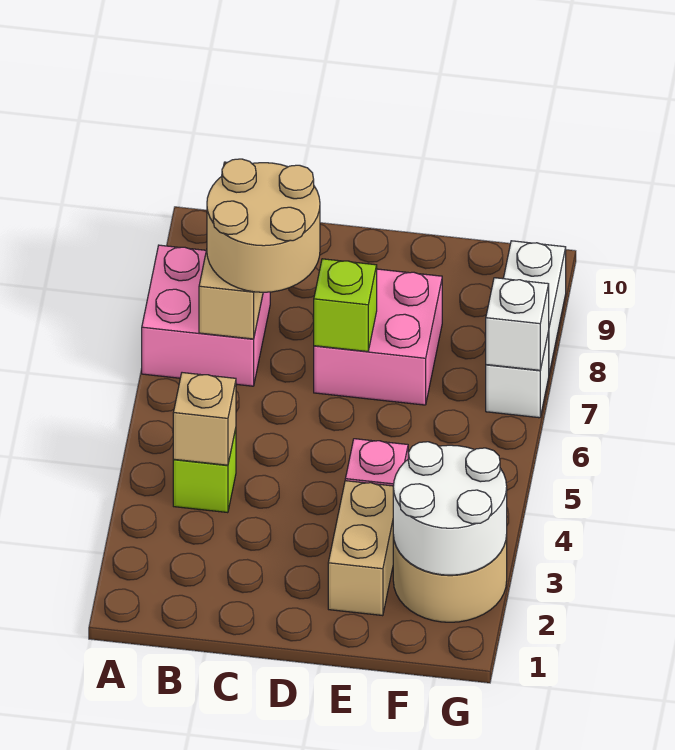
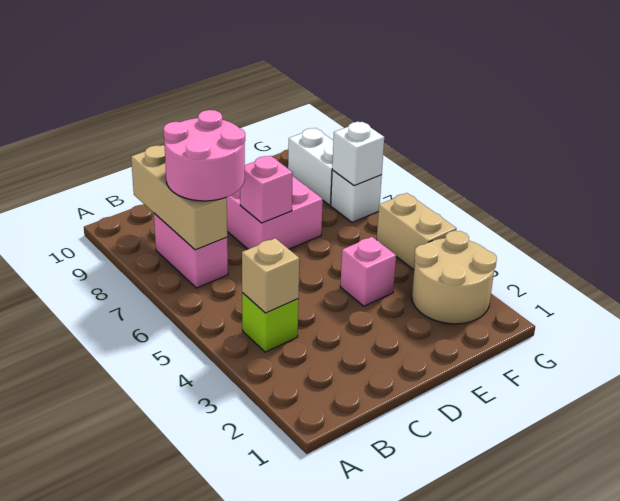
pink 2x2 brick [142,245,270,386] -> pink 1x2 brick [154,213,228,288]
tan 2x2 round brick [207,159,320,292] -> pink 2x2 round brick [163,110,245,201]
lime 1x1 brick [314,259,377,352] -> pink 1x1 brick [240,156,293,223]
tan 1x2 brick [328,481,393,616] -> tan 1x2 brick moved to [377,193,456,270]
white 2x2 round brick [393,442,507,575] -> none

